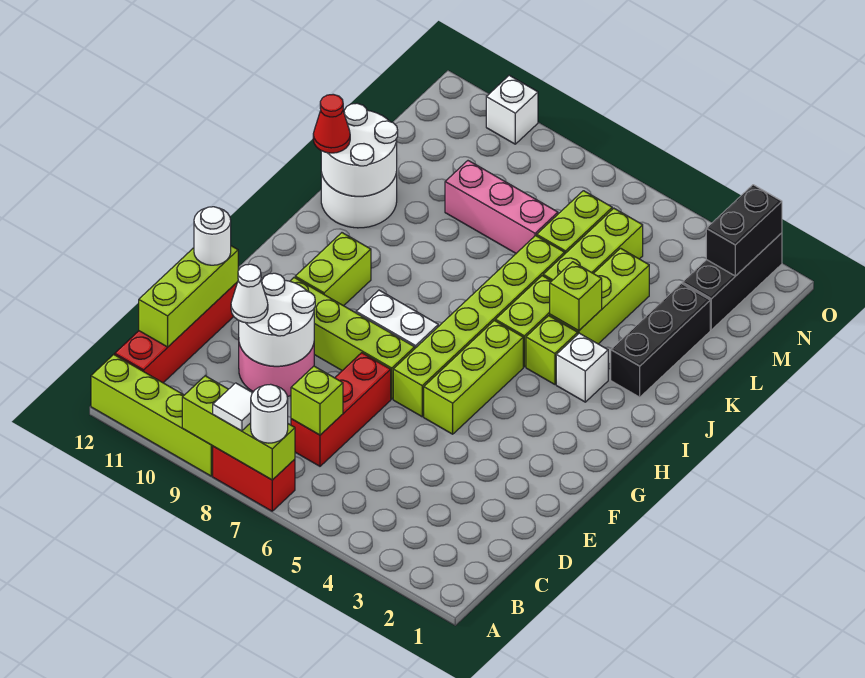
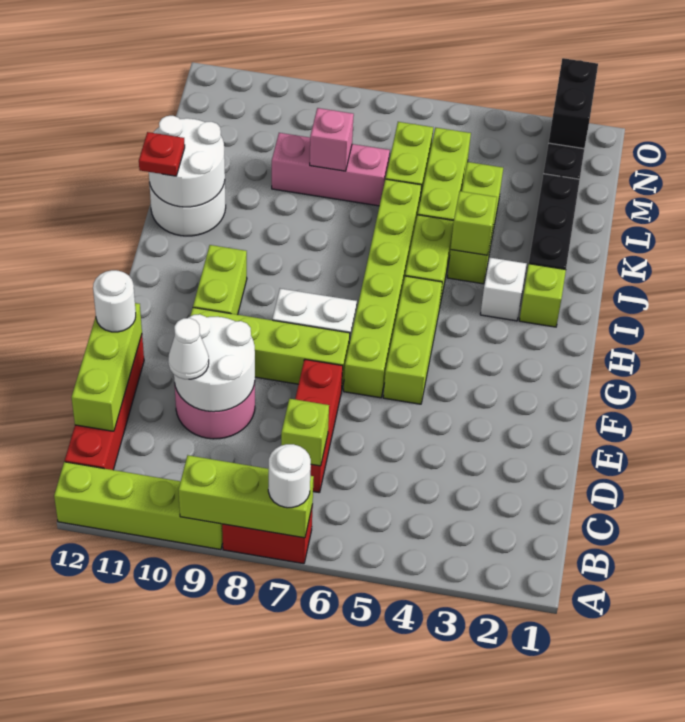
white 1x1 tile [213,383,252,431] -> none
lime 1x1 brick [526,316,578,384] -> lime 1x1 brick moved to [519,264,566,327]
red 1x1 cone [313,94,350,153] -> red 1x1 plate [139,132,185,176]
none -> pink 1x1 brick [310,108,354,171]
white 1x1 brick [486,75,538,144] -> none

